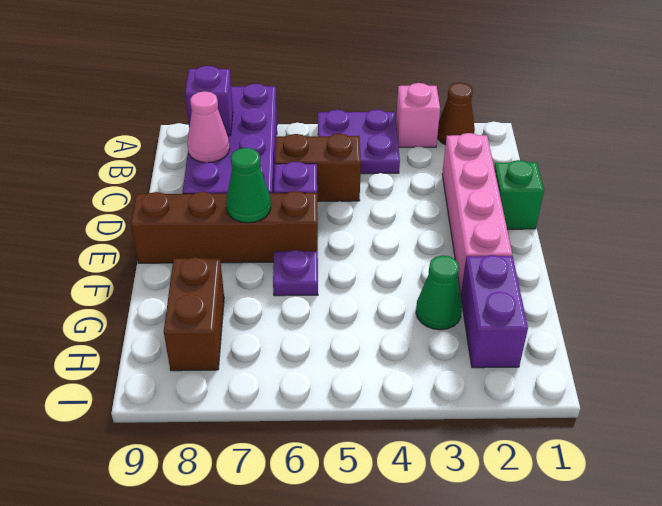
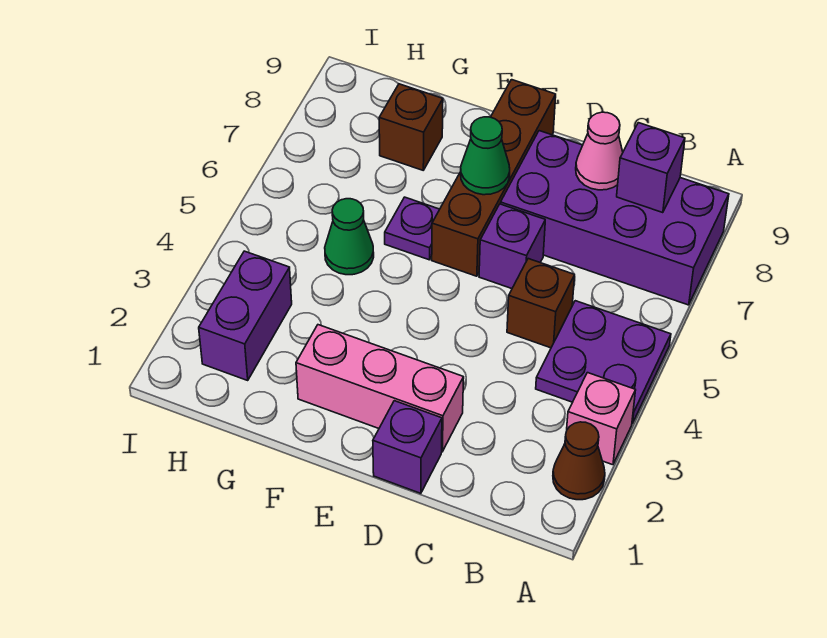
pink 1x4 brick [442,133,512,294] -> pink 1x3 brick [296,325,464,452]
brown 1x2 brick [275,134,361,201] -> brown 1x1 brick [507,259,575,348]
green 1x1 brick [494,160,544,229] -> purple 1x1 brick [373,401,442,493]
purple 1x2 brick [461,255,528,368] -> purple 1x2 brick turned to [199,251,292,380]
green 1x1 cone [416,255,462,330] -> green 1x1 cone moved to [325,199,374,275]
brown 1x2 brick [164,257,224,371] -> brown 1x1 brick [379,84,443,170]

